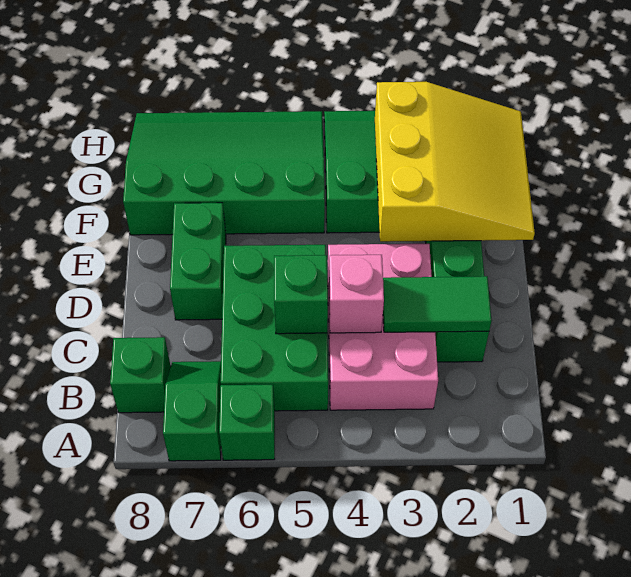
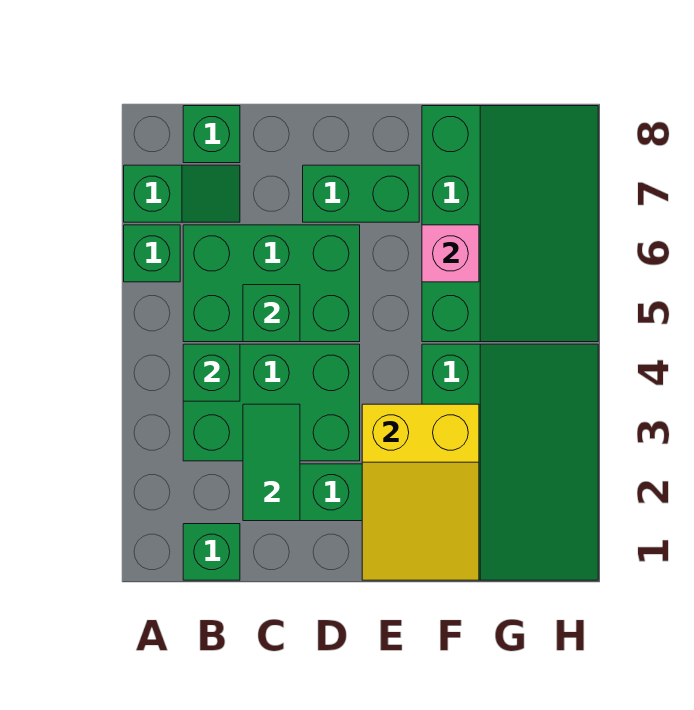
none -> green 1x1 brick [183,524,240,580]
pink 2x3 brick [328,244,438,410] -> green 2x3 brick [183,344,360,461]
none -> green 1x1 brick [183,344,240,401]
pink 1x1 brick [329,255,384,333] -> pink 1x1 brick moved to [422,225,479,282]
yellow 3x3 slope [375,82,535,242] -> yellow 2x3 slope [362,404,479,580]

